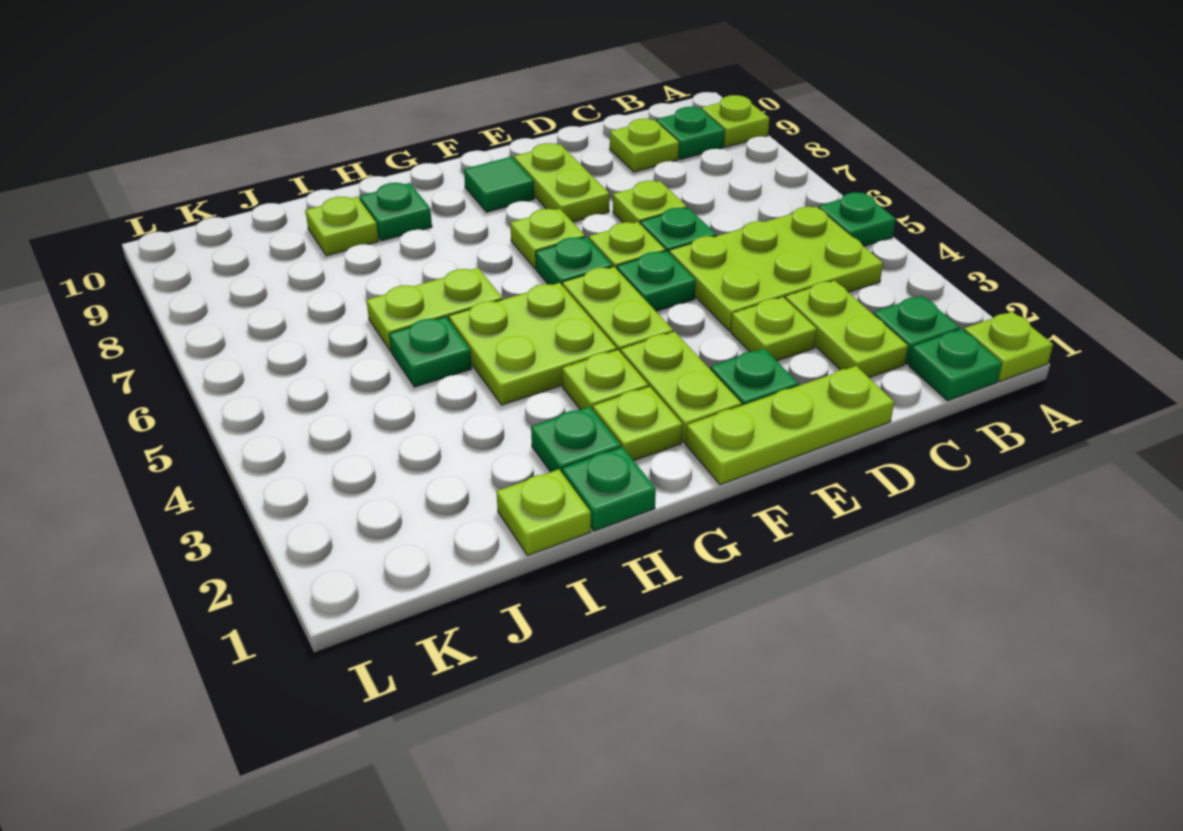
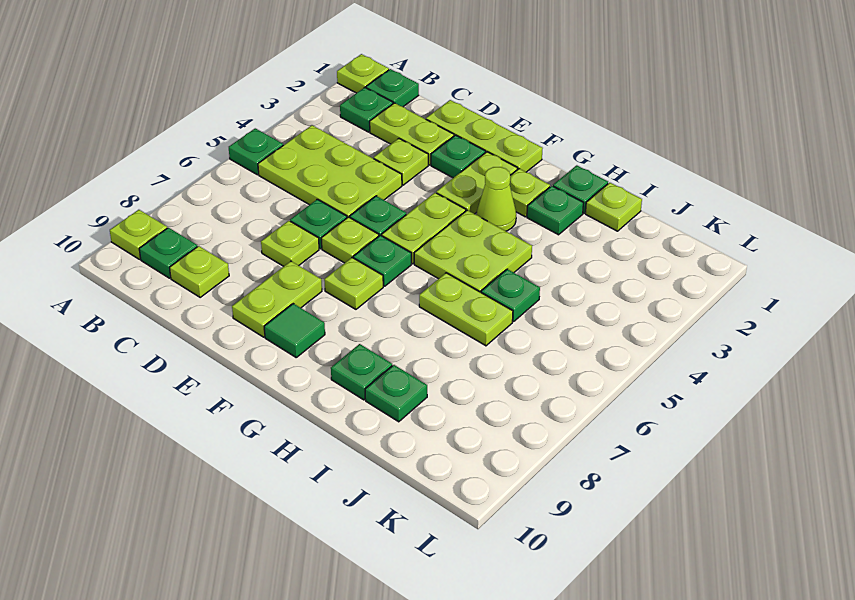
lime 1x2 plate [785,280,908,378] -> lime 1x2 plate turned to [370,103,454,165]
lime 1x1 plate [562,350,648,410] -> lime 1x1 cone [476,167,516,231]
lime 1x1 plate [305,197,379,256] -> green 1x1 plate [365,365,427,422]

